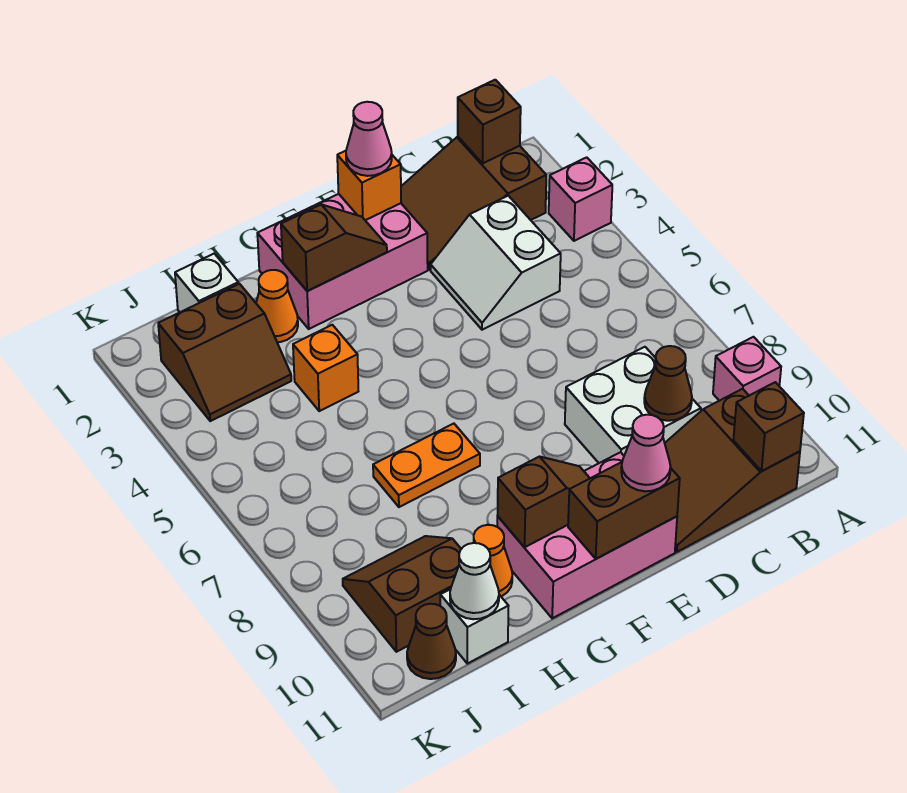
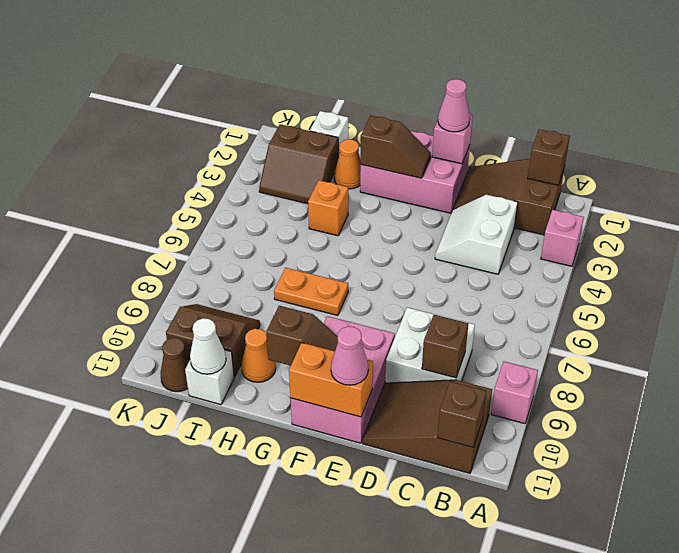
brown 1x1 cone [644,346,692,421] -> brown 1x1 brick [422,315,468,378]
orange 1x1 brick [337,151,401,220] -> pink 1x1 brick [432,114,473,164]
pink 2x3 brick [497,452,677,618] -> pink 2x3 brick turned to [291,316,395,443]
brown 1x2 brick [568,462,680,559] -> orange 1x2 brick [289,343,373,417]

